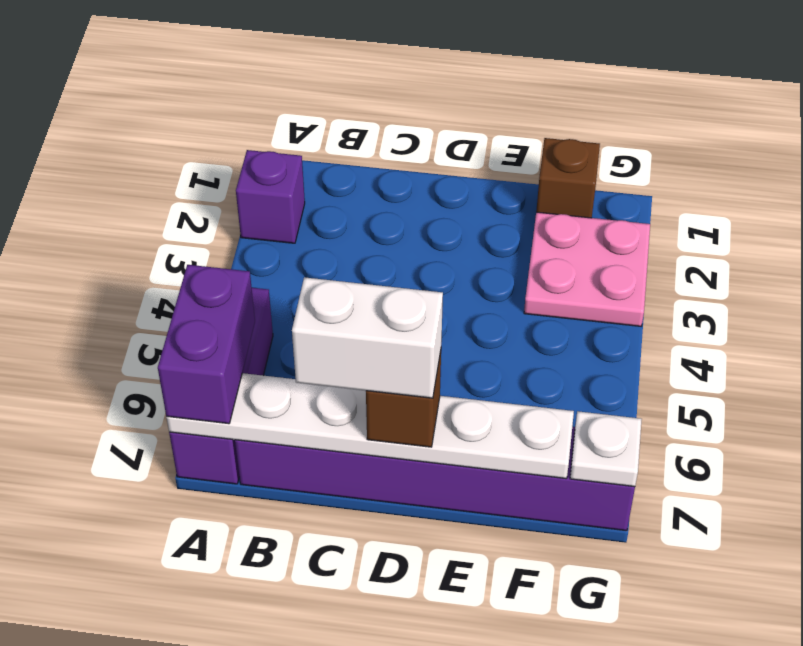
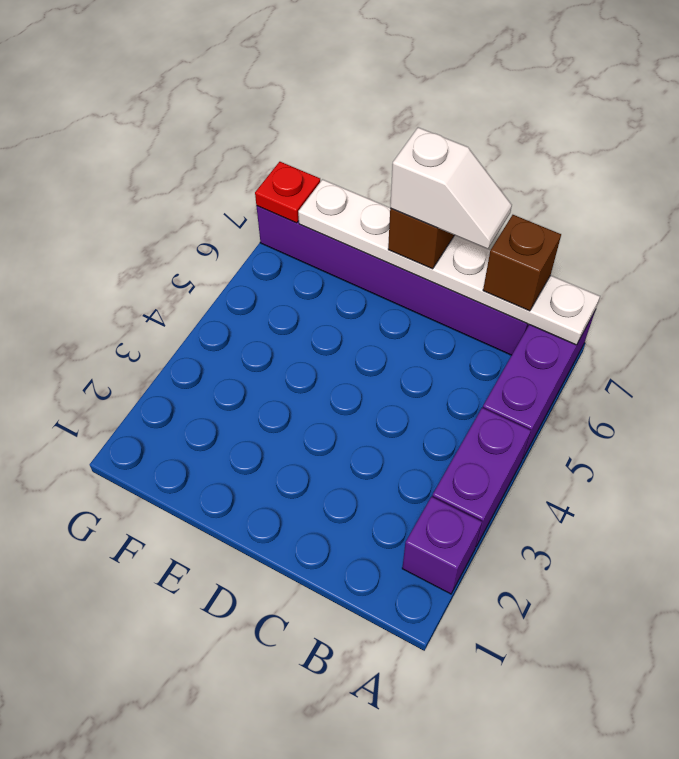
purple 1x2 brick [158,265,255,424] -> purple 1x2 brick moved to [432,408,531,546]
white 1x2 brick [292,277,443,398] -> white 1x2 slope [390,127,512,249]
brown 1x1 brick [536,138,600,218] -> brown 1x1 brick moved to [483,215,561,311]
pink 2x2 plate [524,212,650,326] -> none
white 1x1 plate [570,411,642,487] -> red 1x1 plate [255,162,320,223]

